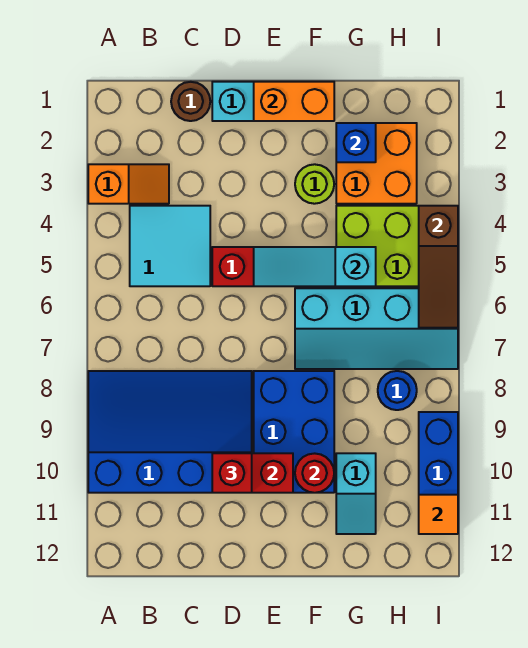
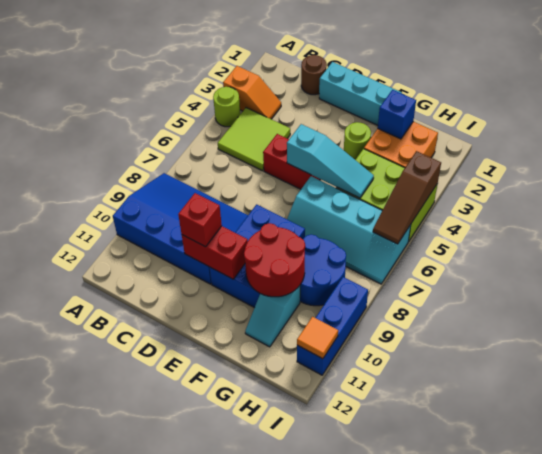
none -> lime 1x1 round brick [213,87,240,127]
cyan 2x2 tile [130,206,210,286] -> lime 2x2 tile [218,108,290,171]
orange 1x2 brick [254,82,334,121] -> none
cyan 1x3 slope [254,247,376,286] -> cyan 1x3 slope turned to [287,124,374,198]
red 1x1 round brick [295,453,334,493] -> red 2x2 round brick [244,223,305,297]
blue 1x1 round brick [378,371,417,410] -> blue 2x2 round brick [300,234,346,306]

